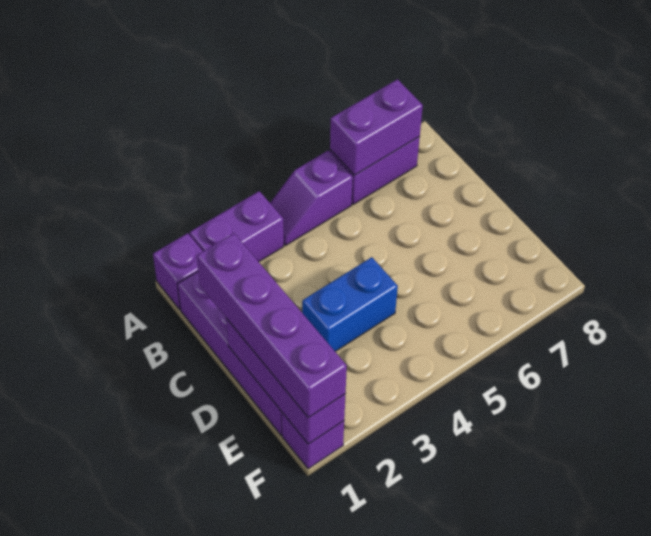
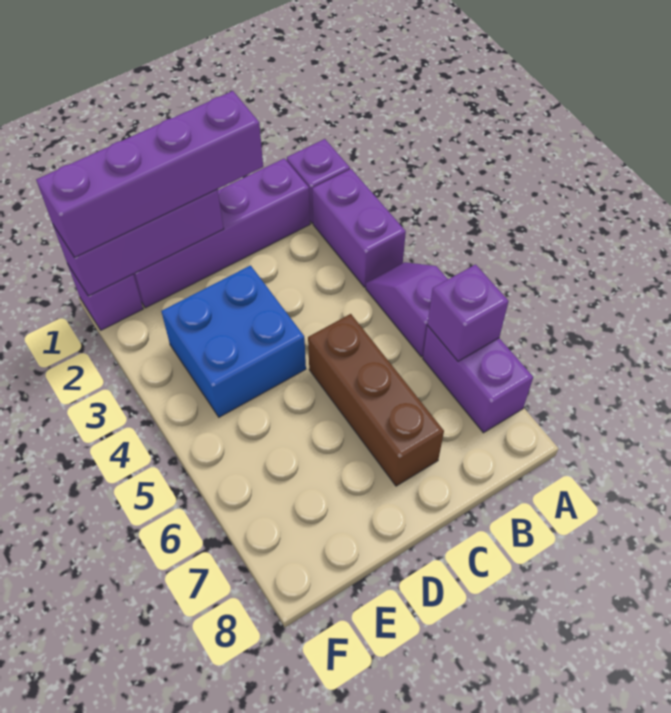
purple 1x2 brick [330,79,423,175] -> purple 1x1 brick [427,264,509,361]
none -> brown 1x3 brick [308,314,444,486]
blue 1x2 brick [302,257,398,351] -> blue 2x2 brick [161,266,306,417]

